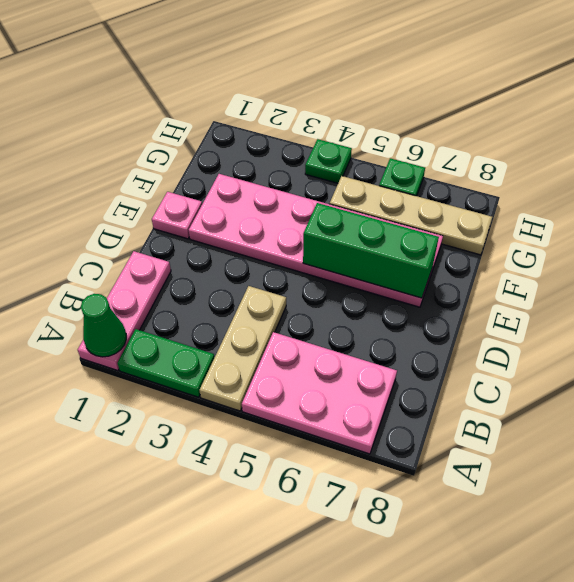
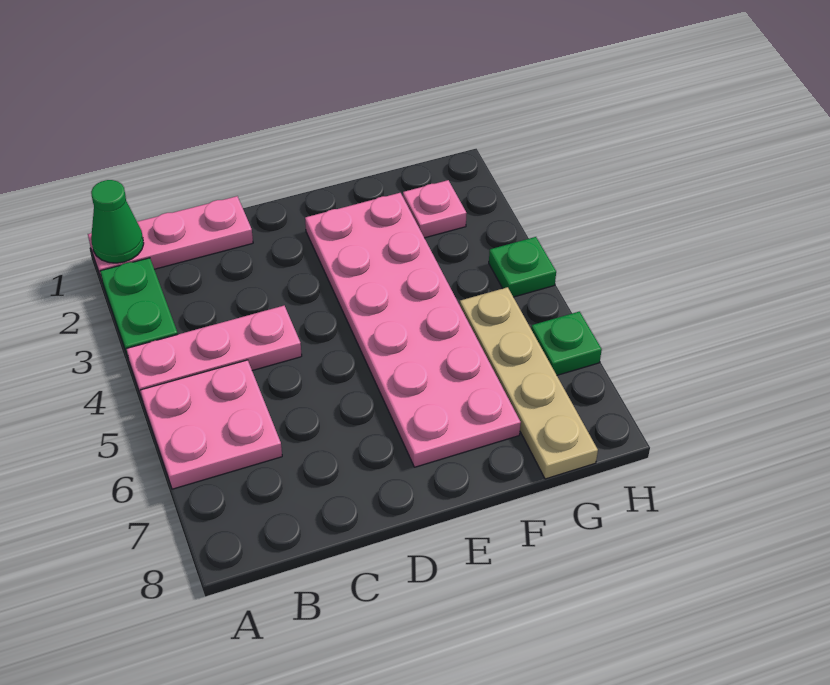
tan 1x3 plate [199,286,286,411] -> pink 1x3 plate [126,306,302,399]
pink 2x3 plate [242,332,397,454] -> pink 2x2 plate [140,360,282,489]
pink 1x1 plate [152,192,202,239] -> pink 1x1 plate moved to [403,180,467,238]
green 1x3 brick [303,203,439,298] -> none

